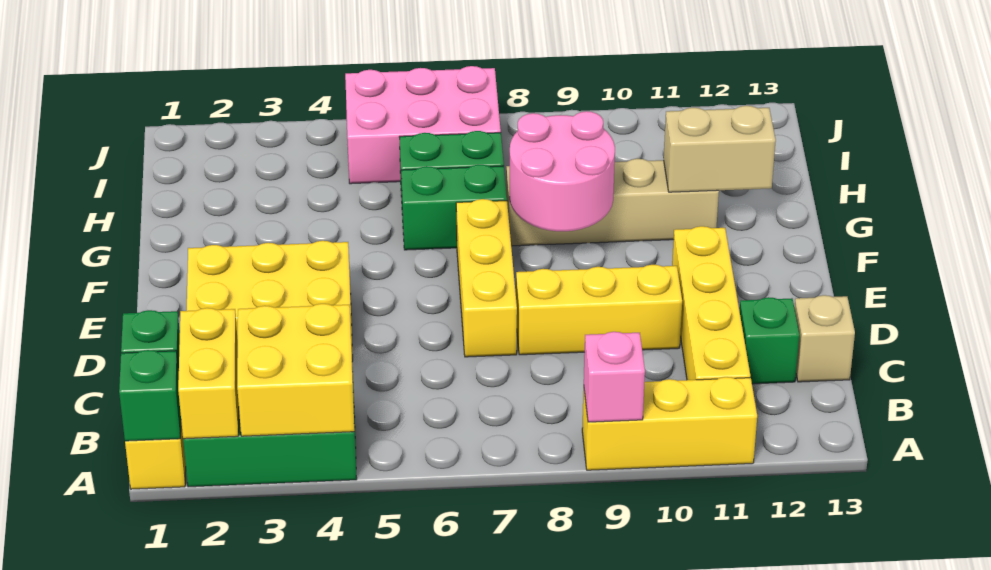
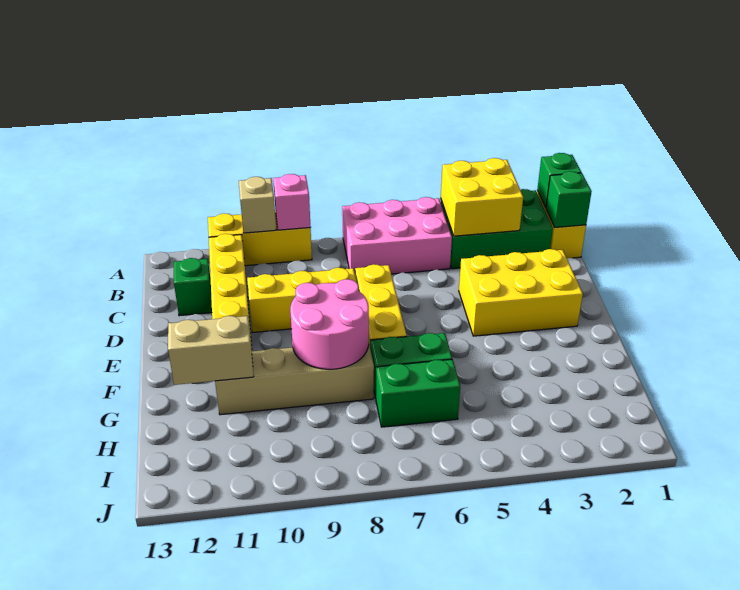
yellow 1x2 brick [178,308,239,439] -> none
tan 1x1 brick [794,295,855,382] -> tan 1x1 brick moved to [239,177,276,233]
pink 2x3 brick [345,66,501,184] -> pink 2x3 brick moved to [342,197,452,274]

